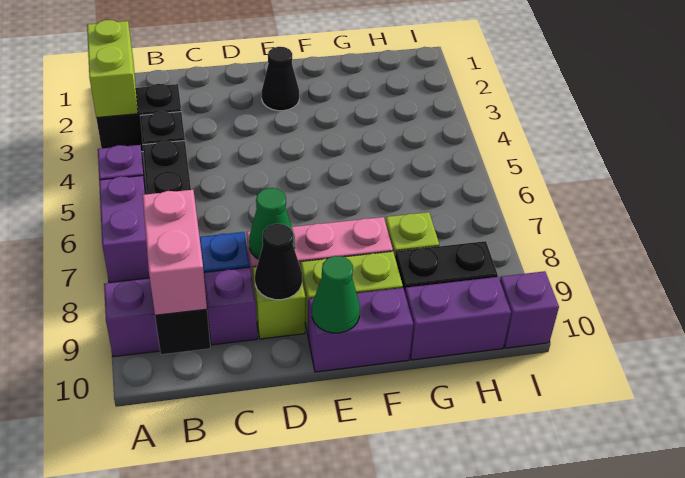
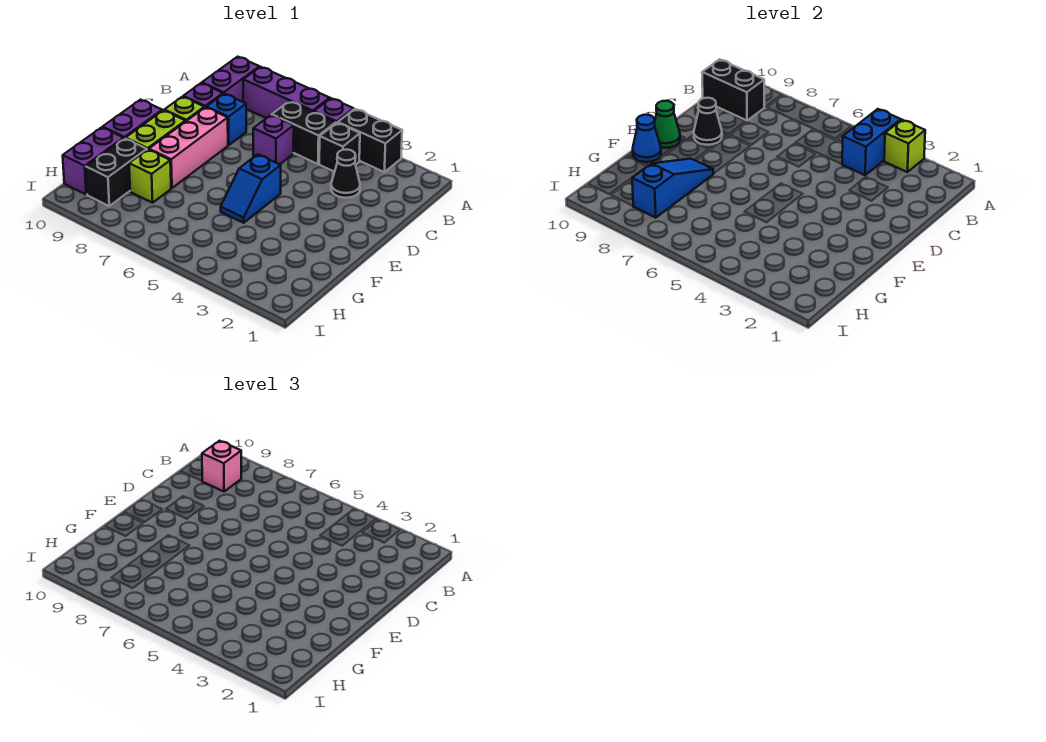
lime 1x2 brick [87,20,138,118] -> lime 1x1 brick [884,120,925,172]
black 1x2 brick [96,84,181,152] -> black 1x2 brick turned to [338,109,402,172]
none -> blue 1x2 brick [842,109,901,175]
purple 1x2 brick [99,176,150,282] -> purple 1x3 brick [243,67,330,118]
pink 1x2 brick [143,190,207,315] -> pink 1x1 brick [202,441,241,492]
green 1x1 cone [249,188,295,259] -> none
black 1x1 cone [262,47,299,111] -> black 1x1 cone moved to [331,149,360,198]
none -> blue 1x2 slope [221,154,281,223]
none -> blue 1x3 slope [632,159,713,218]
none -> blue 1x1 cone [633,115,661,162]
purple 1x1 brick [500,271,559,348] -> purple 1x1 brick moved to [253,115,294,164]

